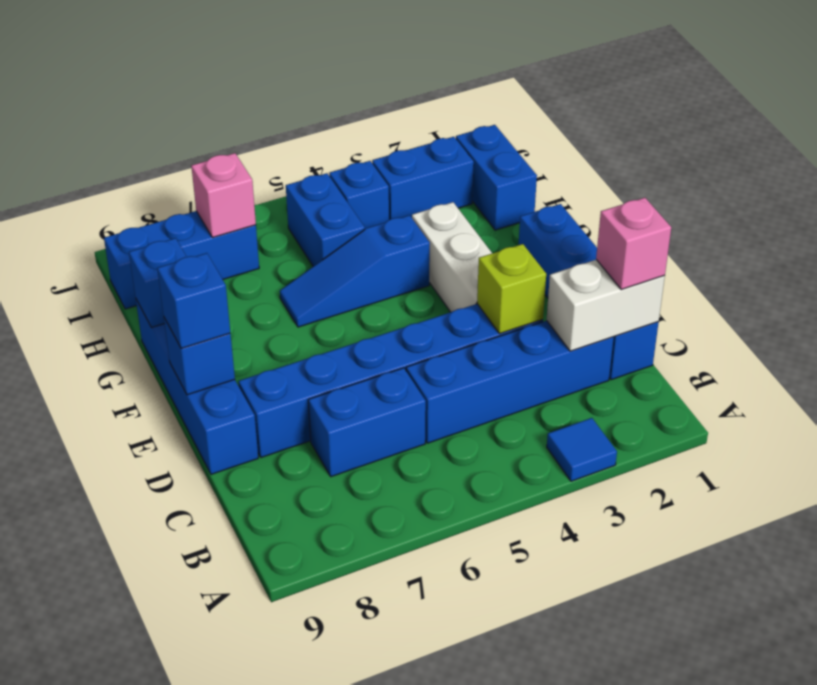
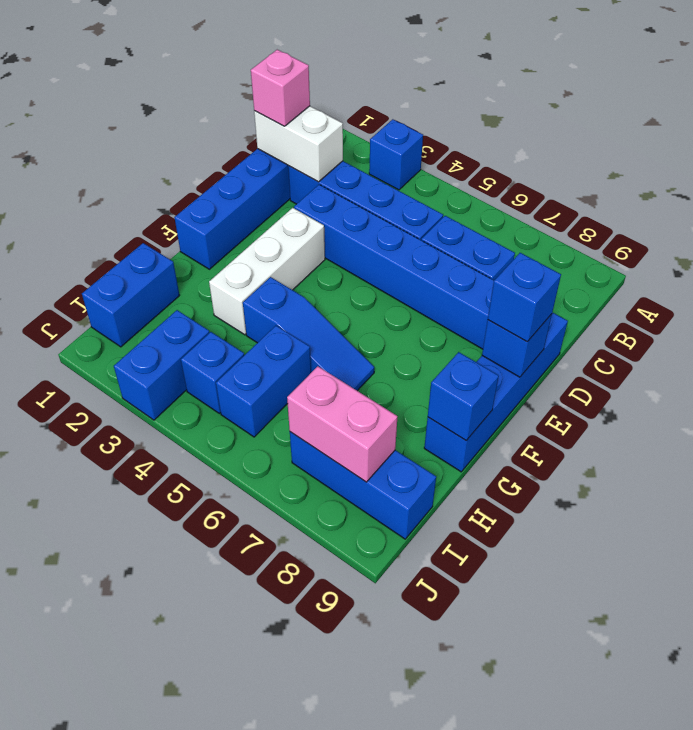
blue 1x1 tile [547,418,617,481] -> blue 1x1 brick [369,119,423,190]
lime 1x1 brick [477,244,546,334] -> none
blue 1x2 brick [372,137,474,220] -> blue 1x2 brick turned to [114,310,209,420]
pink 1x1 brick [191,153,256,238] -> pink 1x2 brick [287,366,398,482]

